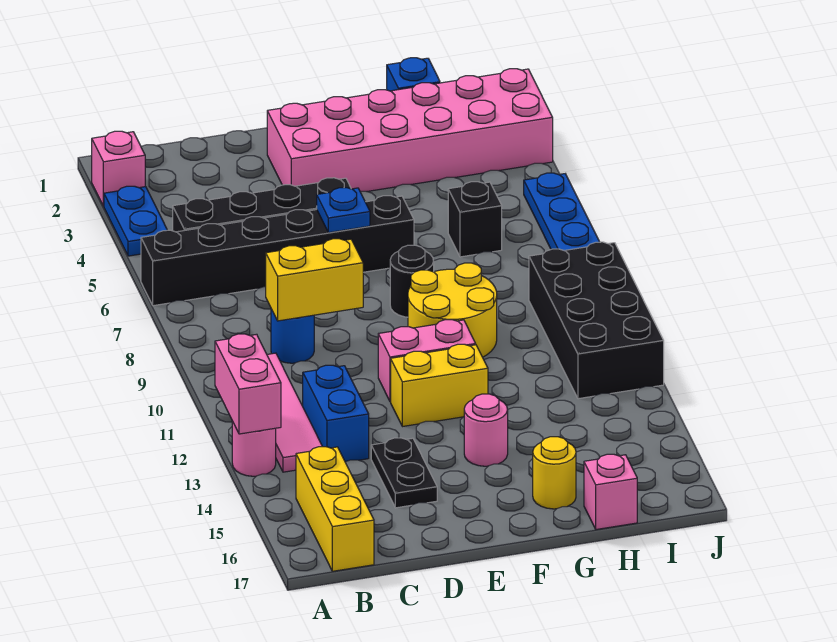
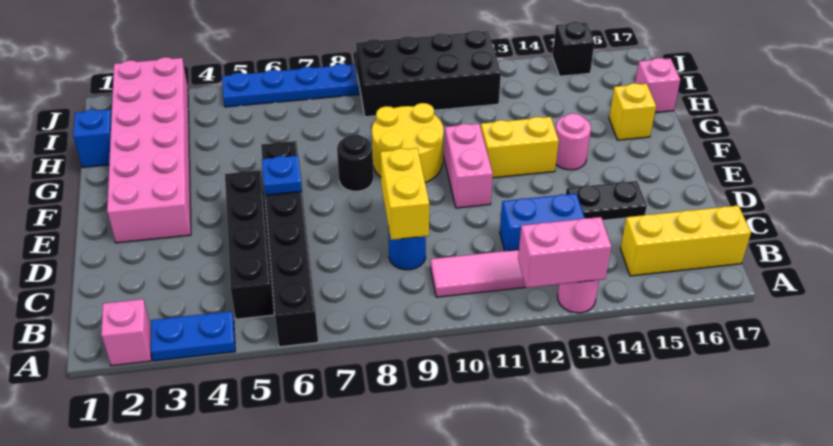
yellow 1x2 brick [391,344,488,427] -> yellow 1x2 brick turned to [481,117,559,178]
yellow 1x1 round brick [533,437,576,509] -> yellow 1x1 brick [609,83,656,140]
black 1x1 brick [448,182,502,257] -> black 1x1 brick moved to [552,22,595,76]

